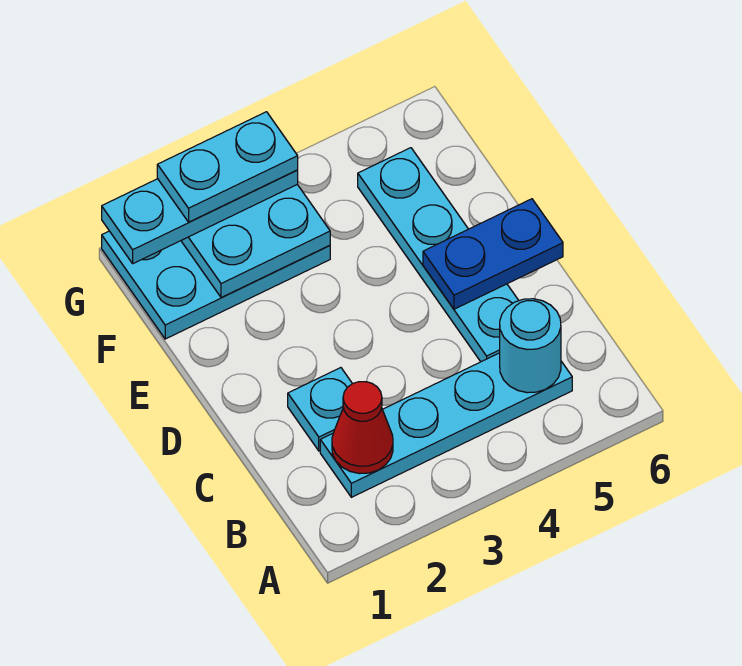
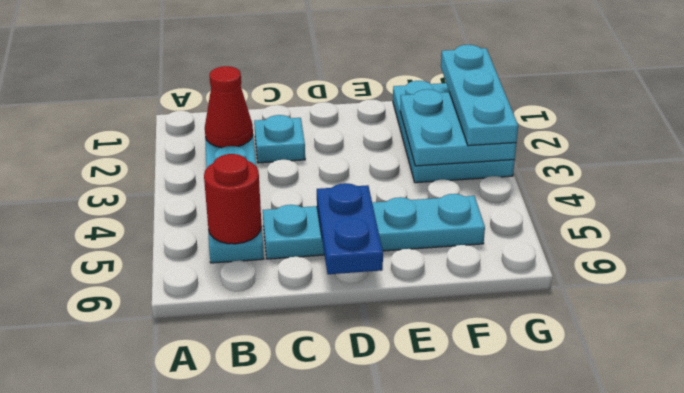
cyan 1x1 round brick [500,299,561,393] -> red 1x1 round brick [204,154,261,244]
cyan 1x2 plate [157,112,298,222] -> none

